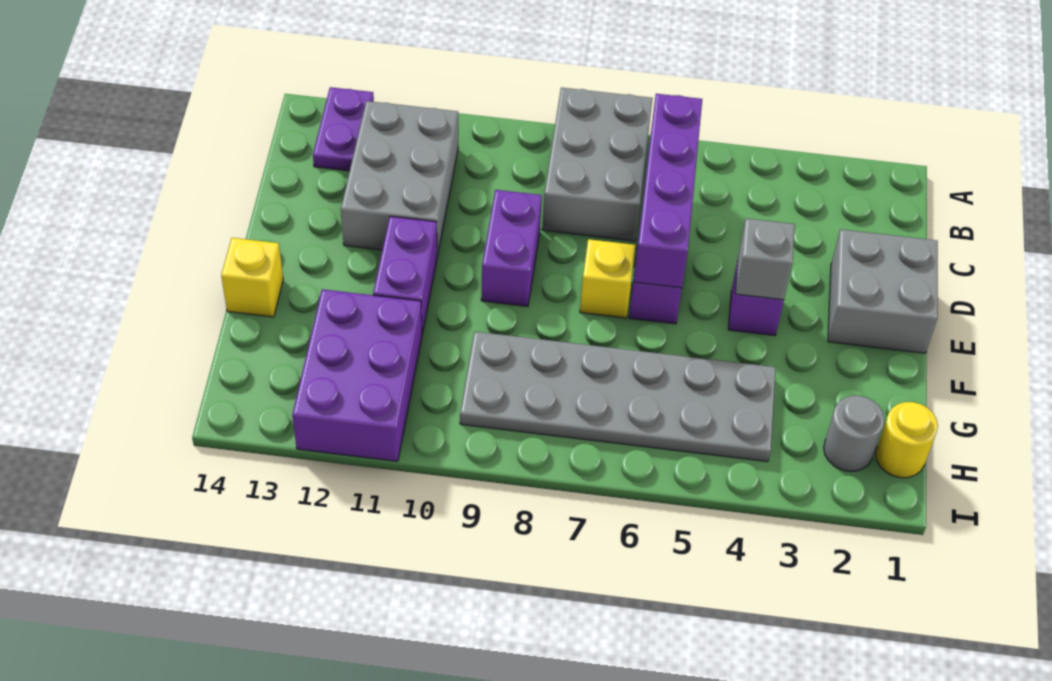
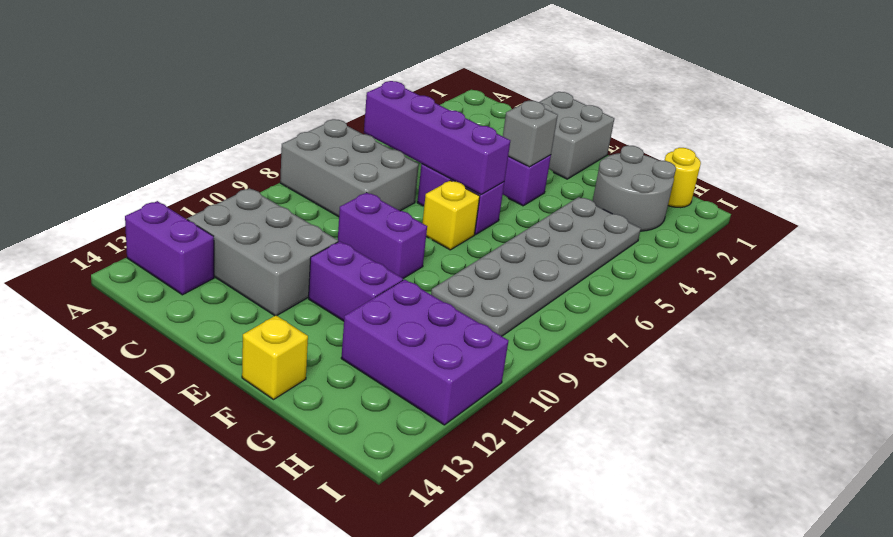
purple 1x2 plate [313,87,374,171] -> purple 1x2 brick [125,201,214,295]
grey 1x1 round brick [824,396,884,471] -> grey 2x2 round brick [593,145,676,231]

